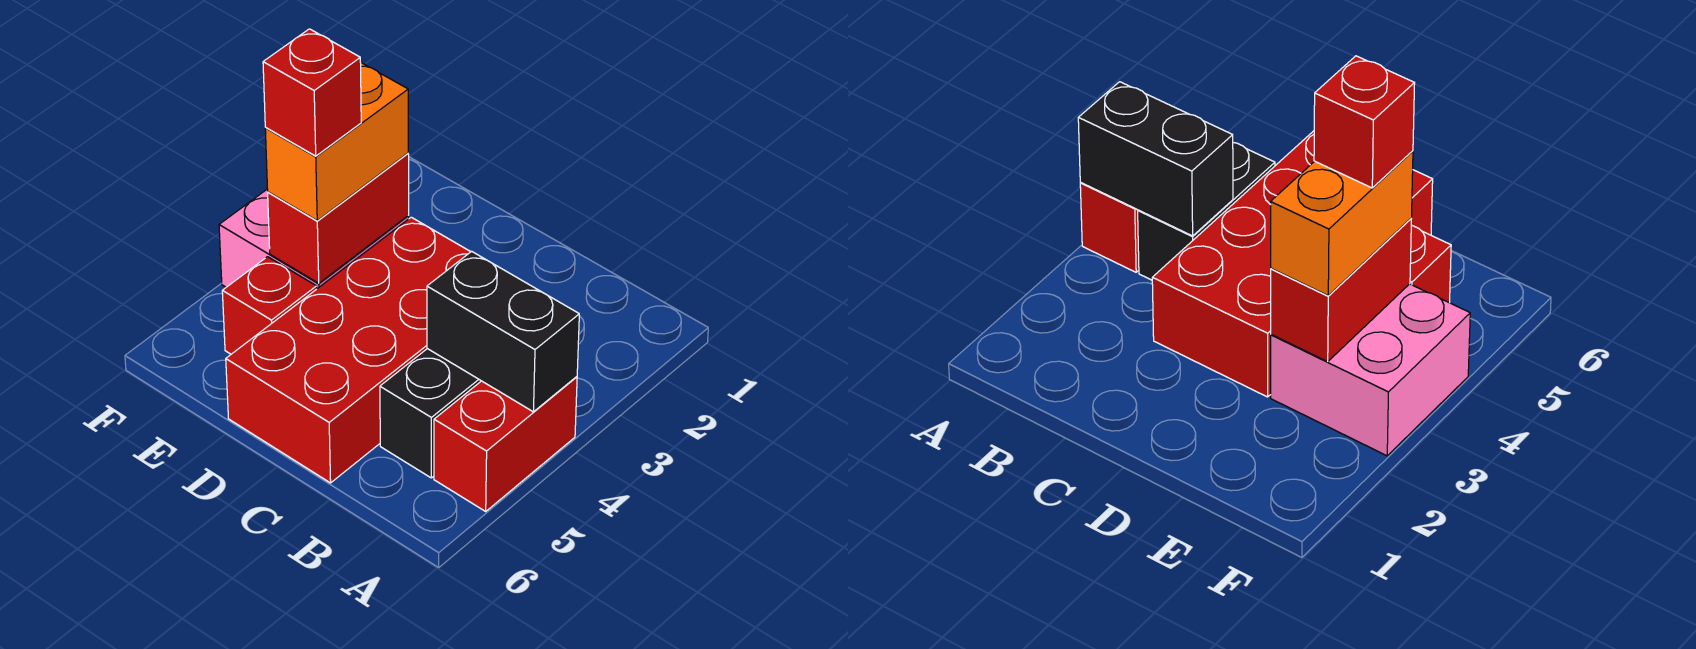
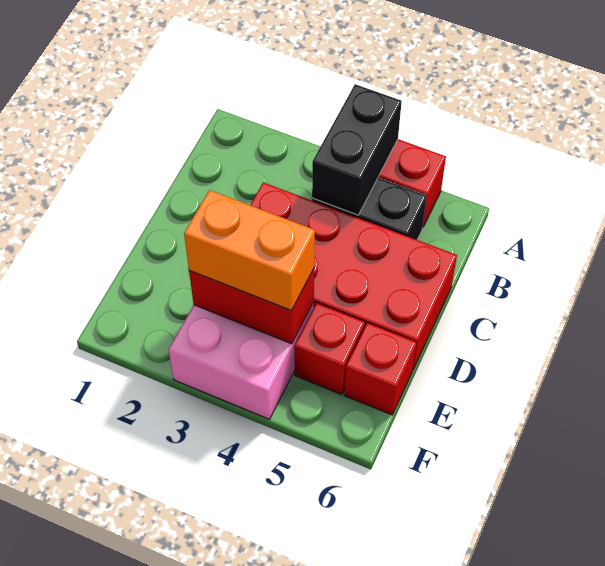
red 1x1 brick [263,29,361,156] -> red 1x1 brick moved to [344,323,416,415]

